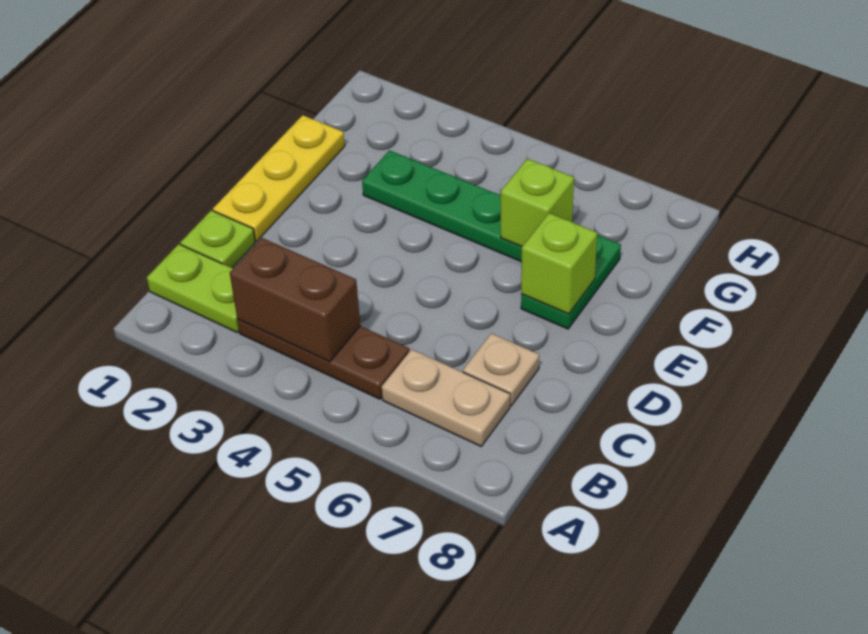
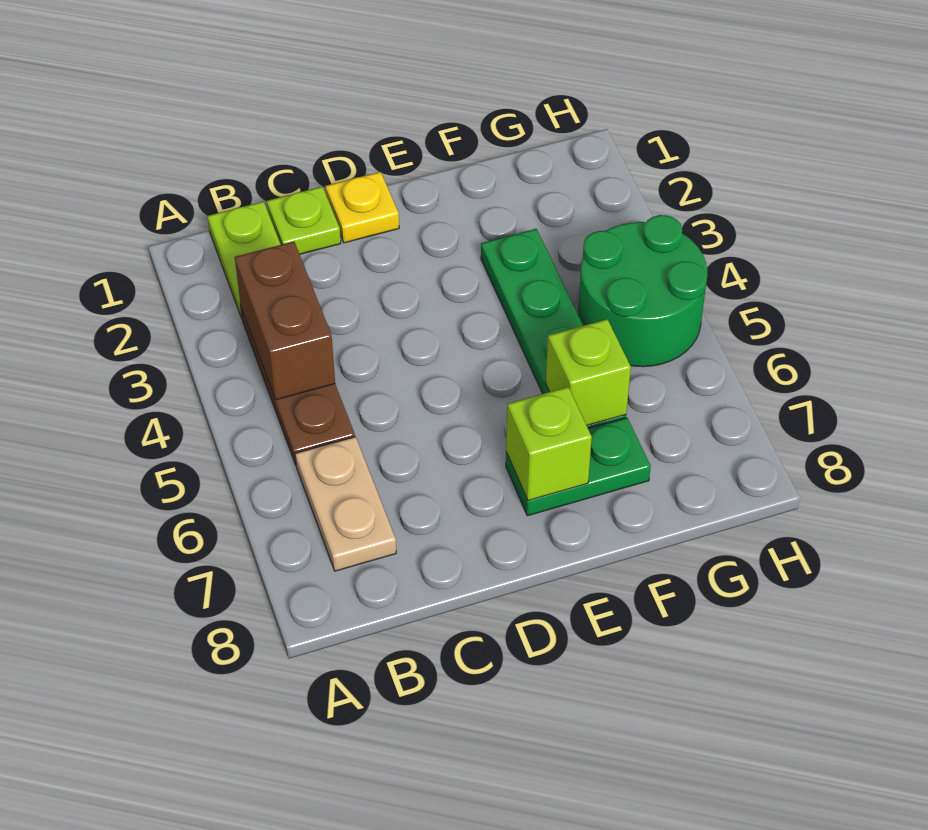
tan 1x1 plate [463,333,539,406] -> none
yellow 1x3 plate [213,115,345,241] -> yellow 1x1 plate [325,172,399,243]
none -> green 2x2 round brick [578,215,707,367]

